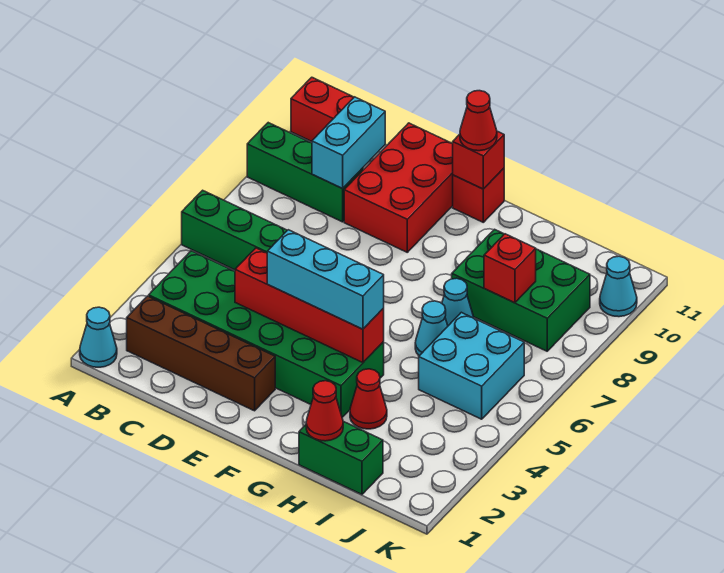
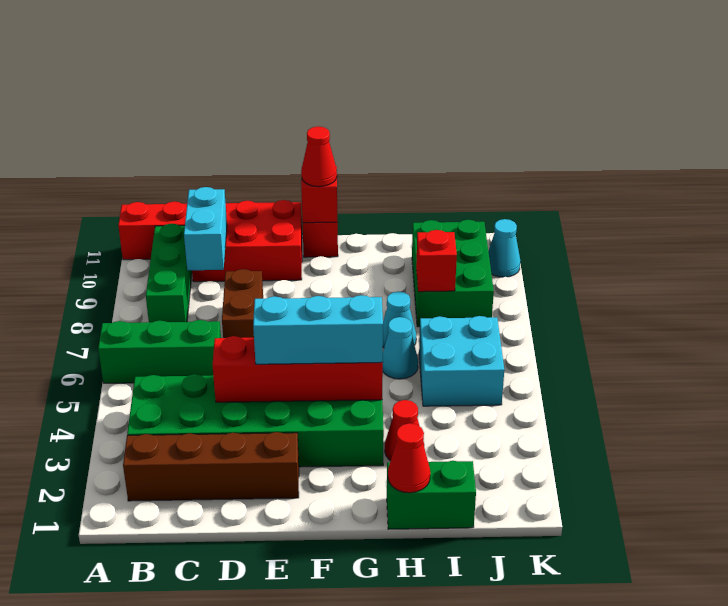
cyan 1x1 cone [80,307,117,367] -> none
green 1x3 brick [247,123,363,222] -> green 1x3 brick turned to [146,224,192,322]
none -> brown 1x2 brick [222,269,263,338]
red 2x3 brick [344,123,453,252] -> red 2x3 brick turned to [192,200,302,282]
green 2x3 brick [452,229,590,351] -> green 2x3 brick turned to [412,220,494,327]

